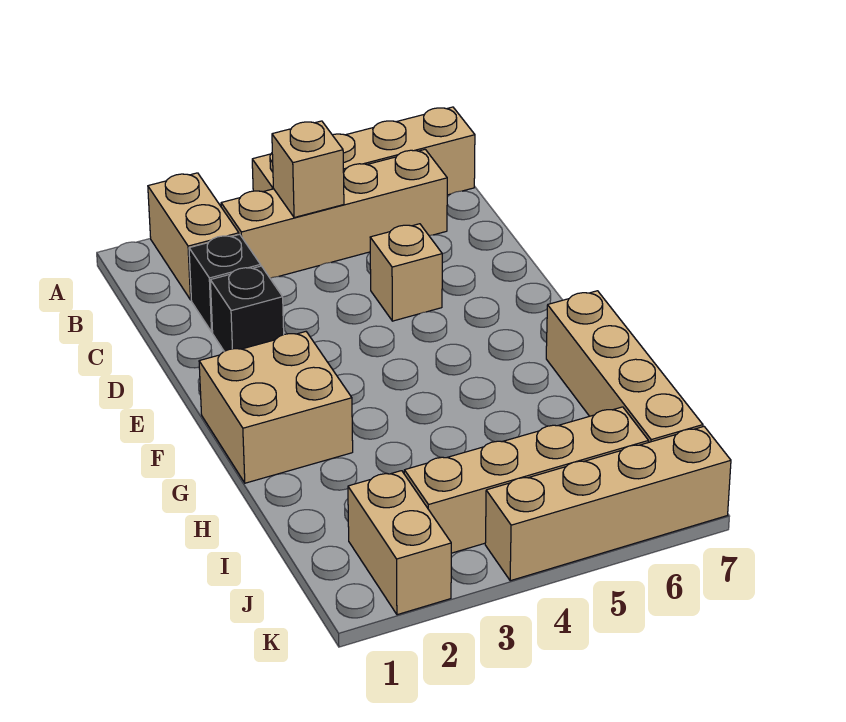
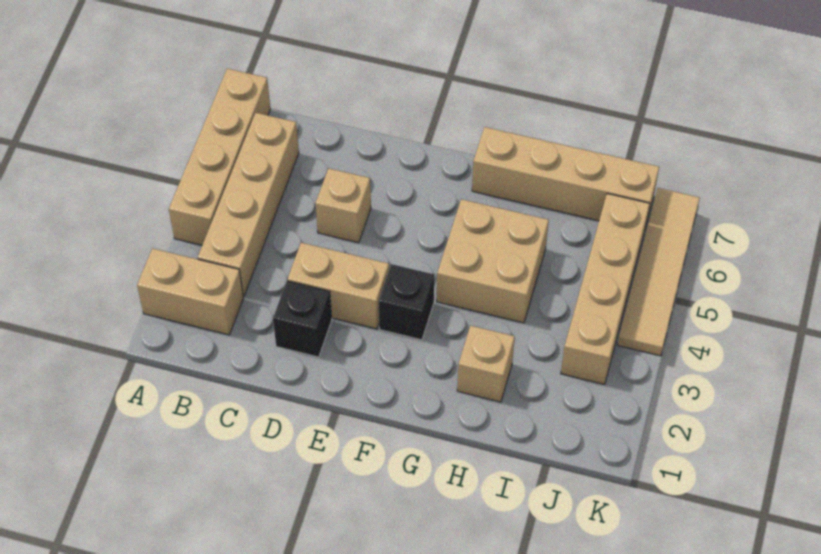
tan 1x1 brick [272,121,344,218] -> tan 1x1 brick moved to [457,326,515,402]
black 1x1 brick [189,234,261,332] -> black 1x1 brick moved to [379,264,434,340]
tan 2x2 brick [199,332,353,483] -> tan 2x2 brick moved to [437,199,549,323]
tan 1x2 brick [348,471,451,615] -> tan 1x2 brick moved to [287,243,389,329]
tan 1x4 brick [485,427,731,581] -> tan 1x4 tile [617,188,700,356]

